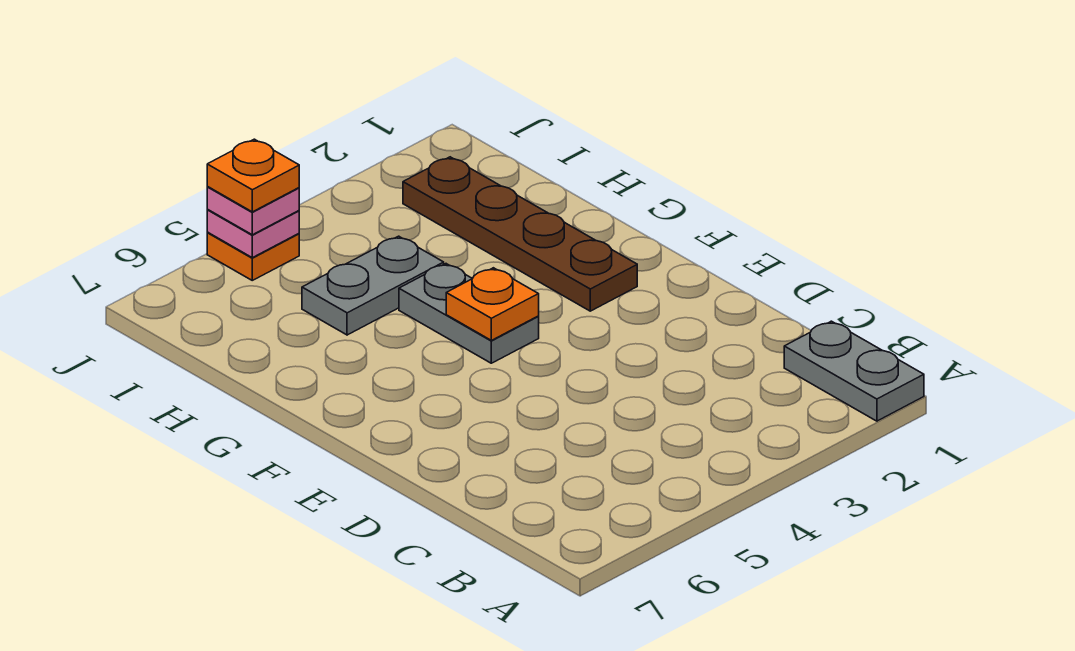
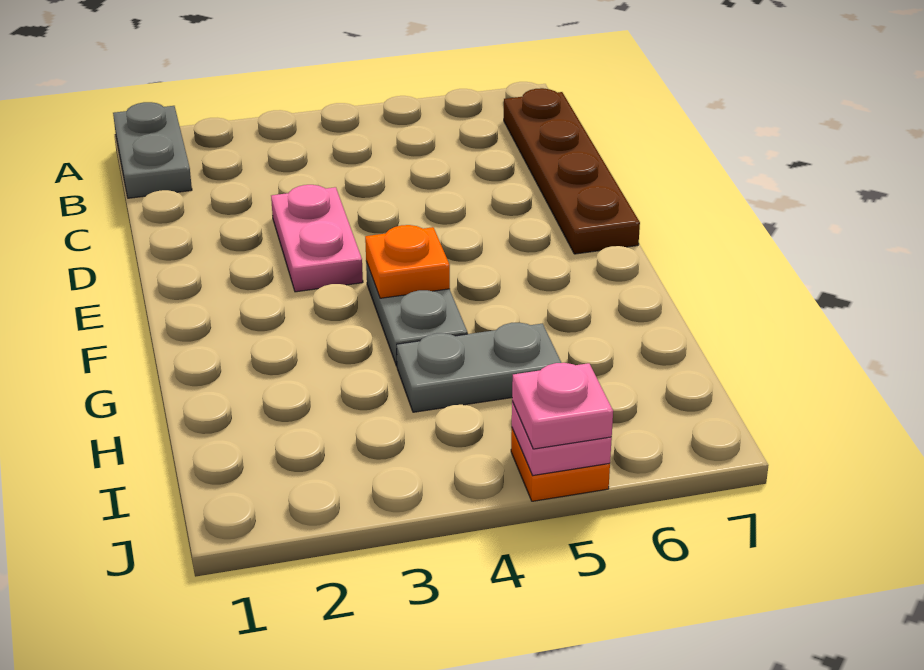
none -> pink 1x2 plate [271,185,363,292]
brown 1x4 plate [403,157,637,311] -> brown 1x4 plate moved to [504,88,640,254]
orange 1x1 plate [207,139,299,212] -> none

